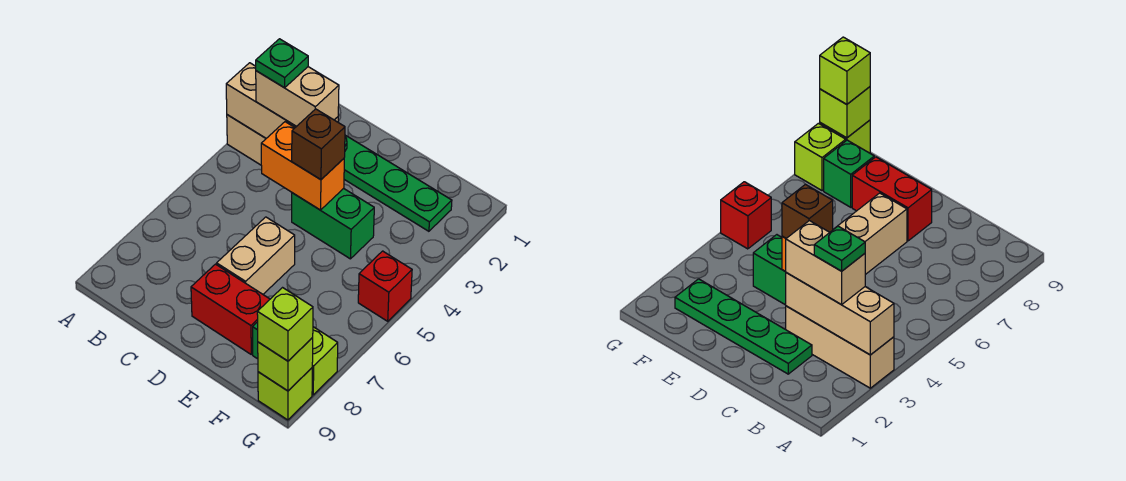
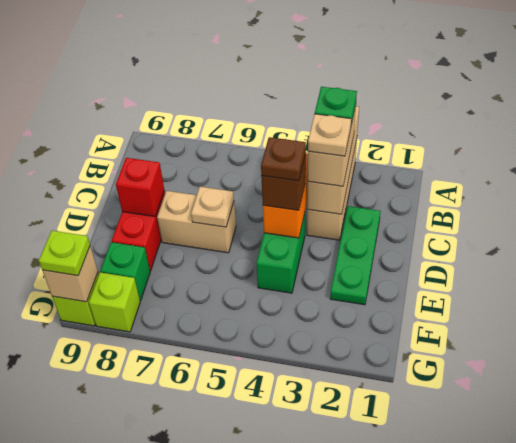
green 1x4 plate [344,135,452,231] -> green 1x3 plate [330,206,381,305]
none -> tan 1x1 plate [308,114,351,156]
none -> brown 1x1 plate [261,137,306,181]
none -> tan 1x1 plate [191,187,234,227]
red 1x1 brick [358,251,412,321] -> red 1x1 brick moved to [116,158,164,217]
lime 1x1 brick [258,338,313,391] -> tan 1x1 brick [42,246,98,302]
lime 1x1 brick [257,288,313,361] -> lime 1x1 plate [39,231,90,276]

